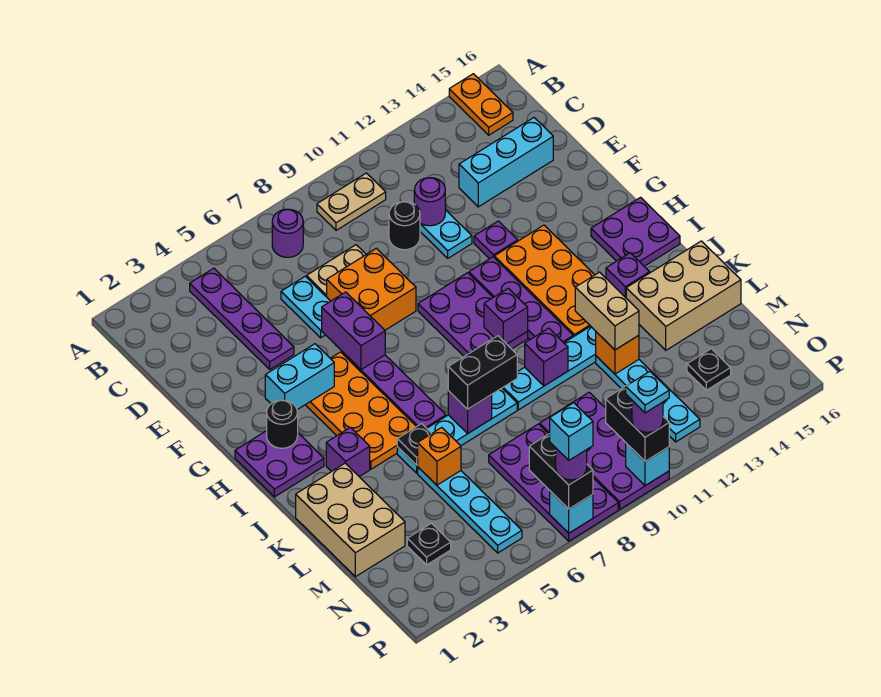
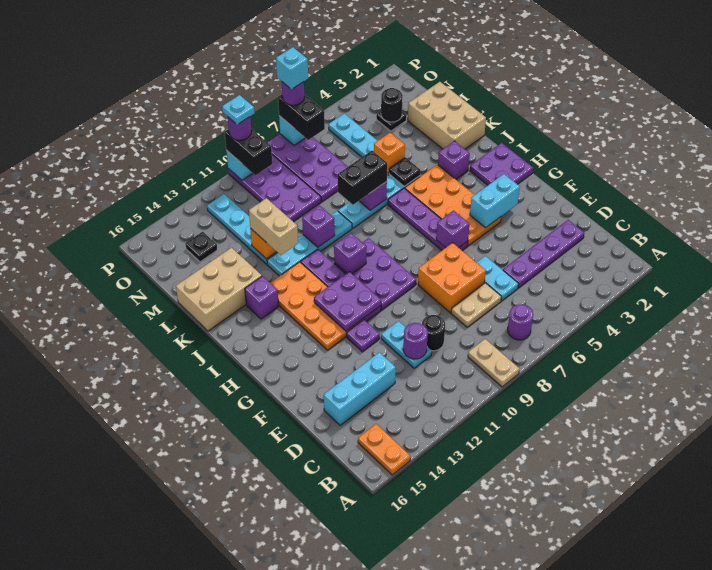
purple 1x4 plate [190,268,294,369] -> purple 1x4 plate turned to [503,220,584,288]
tan 1x2 plate [317,173,386,230] -> tan 1x2 plate turned to [468,339,519,387]
purple 1x2 brick [322,292,385,370] -> purple 1x1 brick [436,210,469,248]
black 1x1 round brick [267,400,298,448] -> black 1x1 round brick moved to [381,88,403,122]
purple 2x2 plate [591,197,680,266] -> purple 2x2 plate moved to [314,272,381,331]

